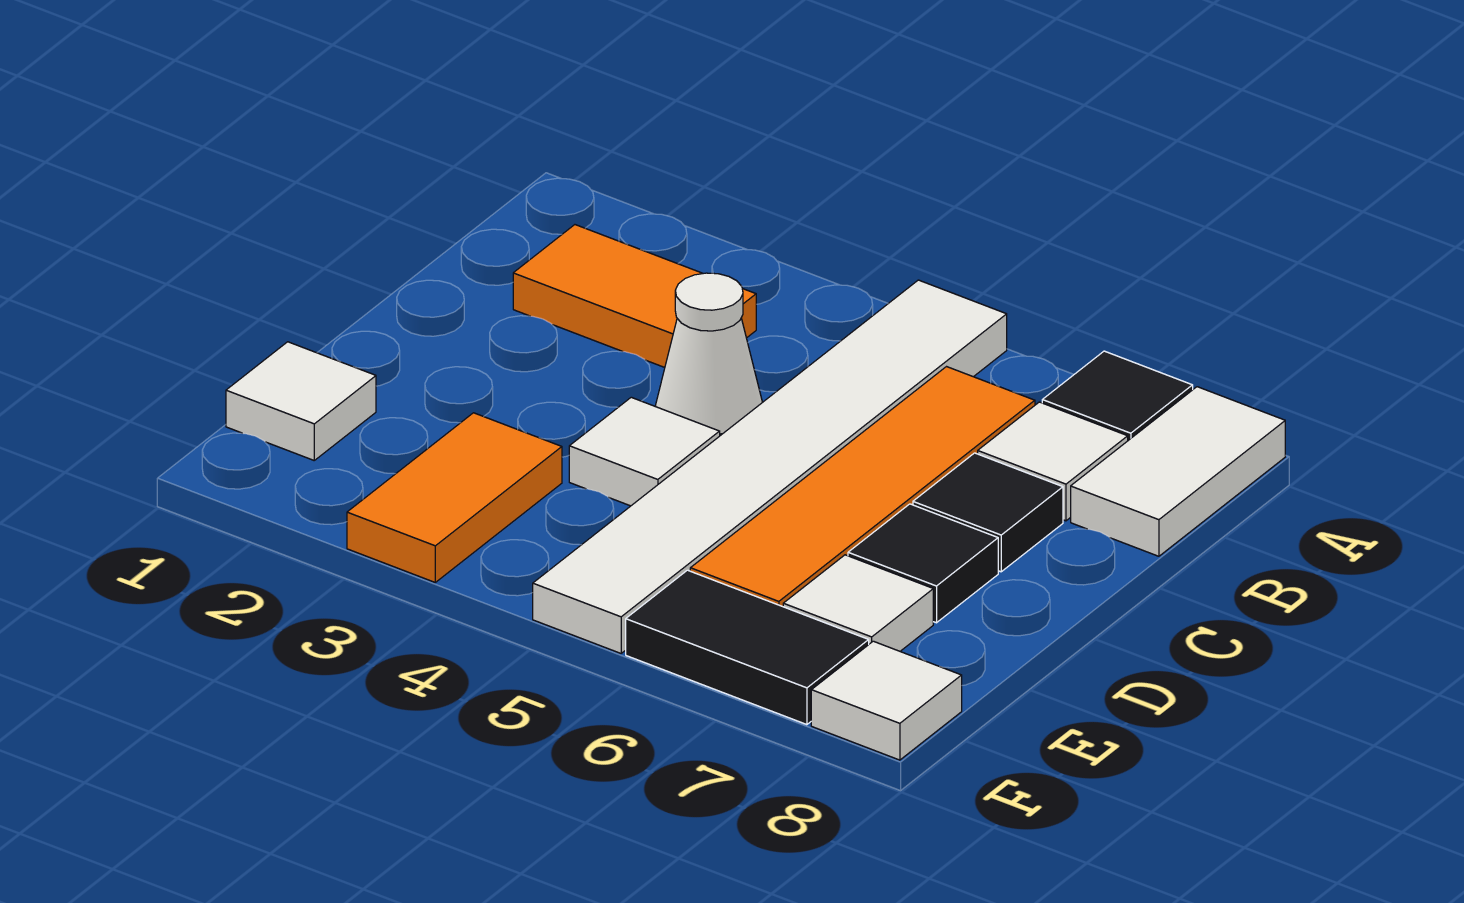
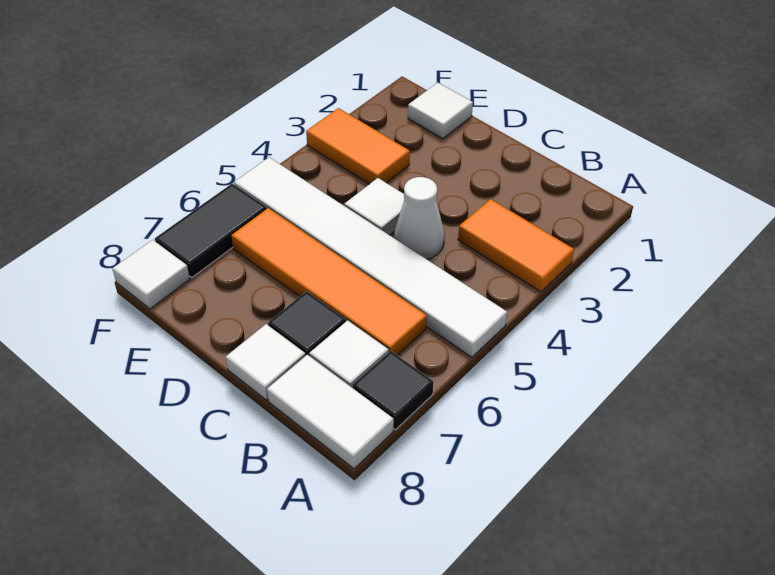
orange 1x2 tile [513,225,756,367] -> orange 1x2 tile turned to [458,199,574,292]
black 1x1 tile [848,504,998,623] -> none
white 1x1 tile [783,555,933,651] -> white 1x1 tile moved to [226,324,306,400]

